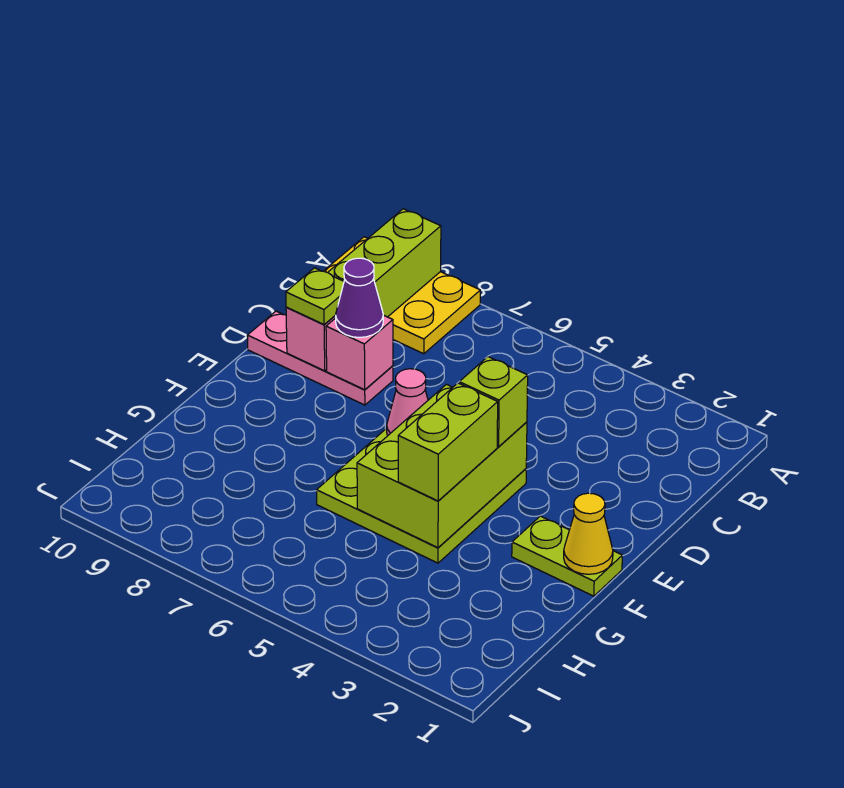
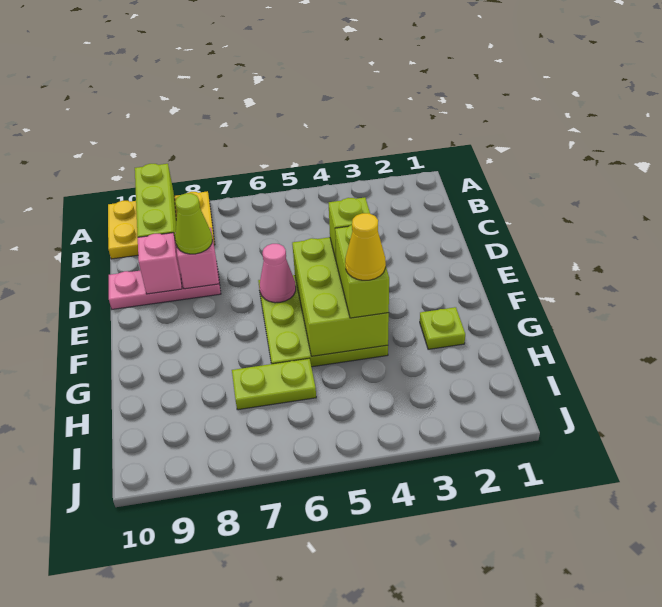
purple 1x1 cone [336,258,383,338] -> lime 1x1 cone [175,193,212,254]
lime 1x1 plate [286,268,344,324] -> lime 1x1 plate moved to [420,307,465,349]
lime 1x2 plate [512,516,622,596] -> lime 1x2 plate moved to [232,359,316,410]
yellow 1x1 cone [564,493,613,574] -> yellow 1x1 cone moved to [345,213,386,280]

